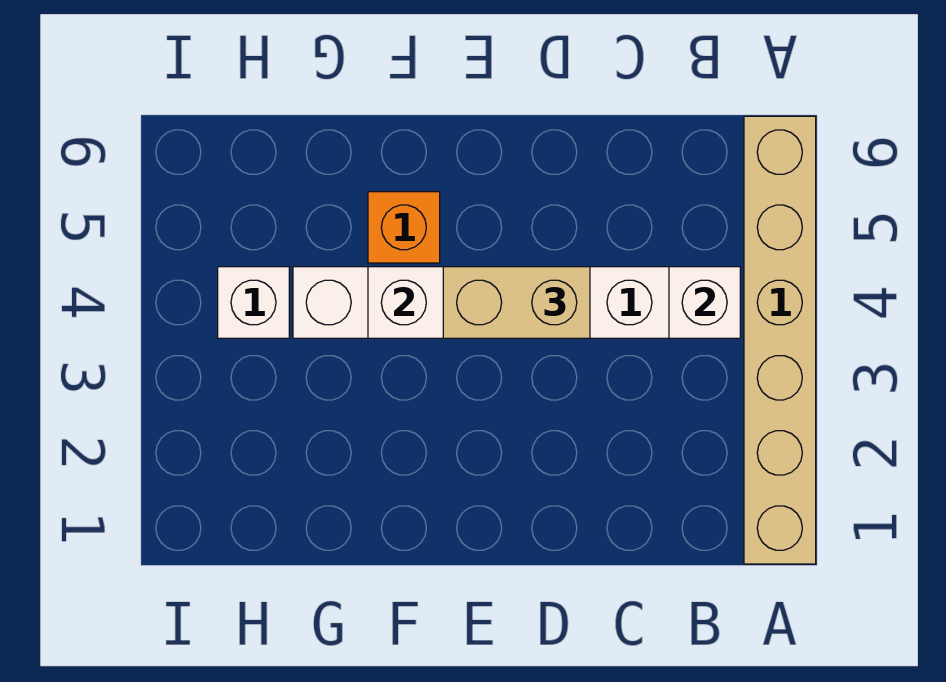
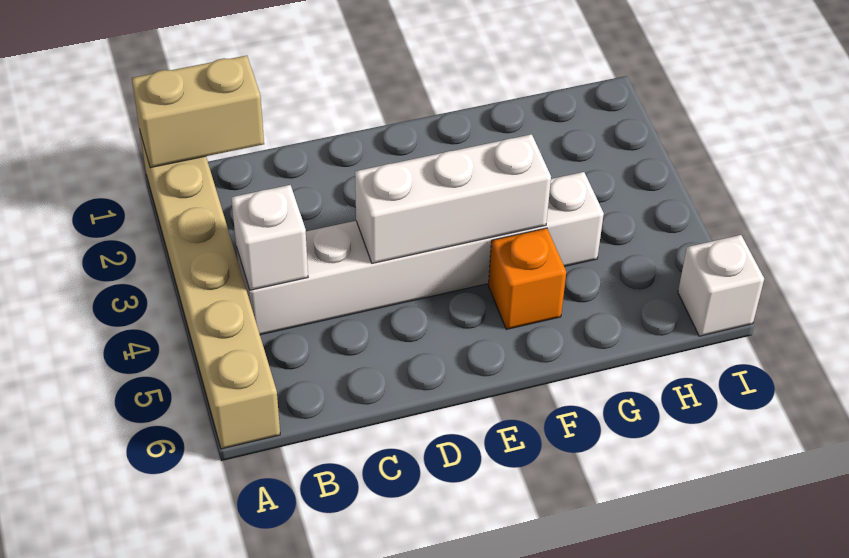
tan 1x2 brick [443,267,590,338] -> tan 1x2 brick moved to [132,56,264,168]
white 1x1 brick [218,267,289,338] -> white 1x1 brick moved to [678,235,764,336]

